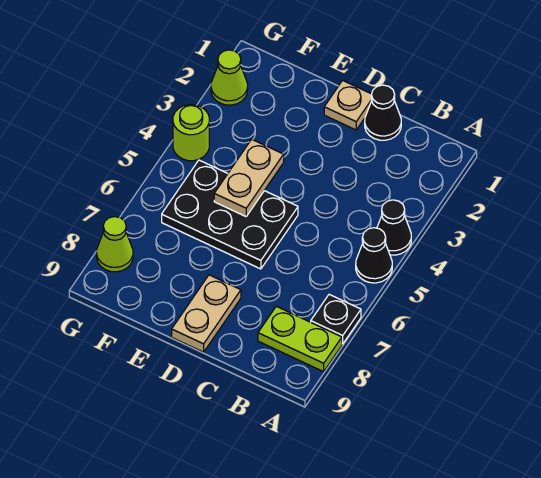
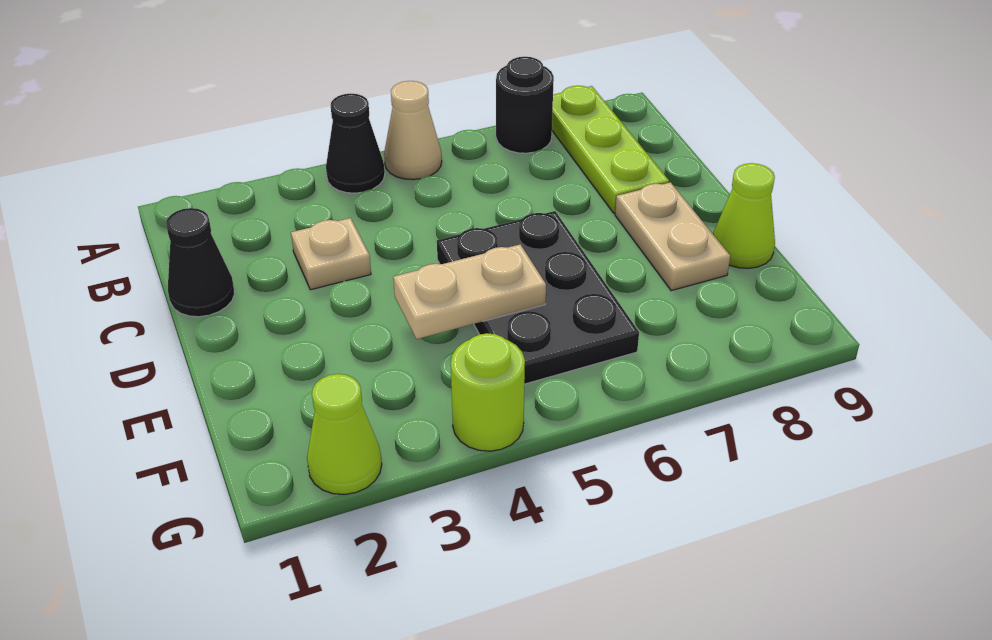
black 1x1 cone [356,228,392,283] -> tan 1x1 cone [384,81,442,180]
black 1x1 plate [311,294,361,344] -> black 1x1 round brick [496,57,554,153]
lime 1x2 plate [258,306,342,372] -> lime 1x3 plate [552,86,669,213]
tan 1x1 plate [324,81,372,130] -> tan 1x1 plate moved to [291,218,371,290]
tan 1x2 plate [172,275,241,352] -> tan 1x2 plate turned to [615,182,730,291]
lime 1x1 cone [96,217,133,272] -> lime 1x1 cone moved to [713,163,775,268]

